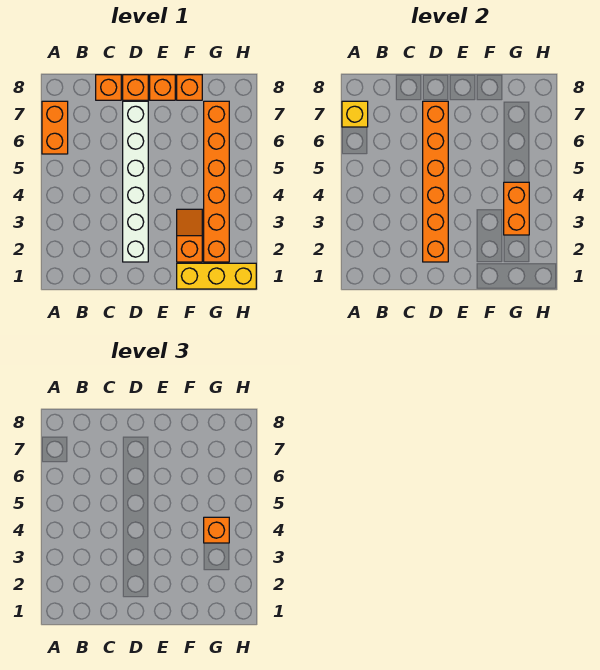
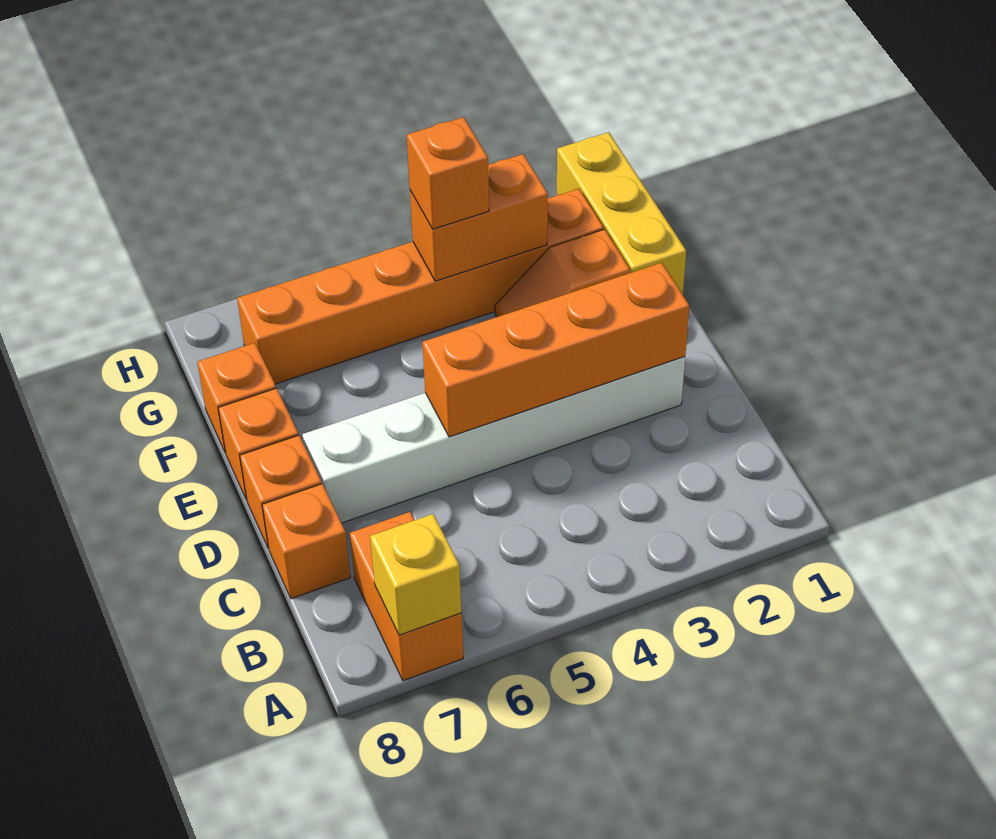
orange 1x2 brick [42,101,68,154] -> orange 1x2 brick turned to [350,512,463,681]
orange 1x6 brick [423,101,448,262] -> orange 1x4 brick [422,263,689,437]

